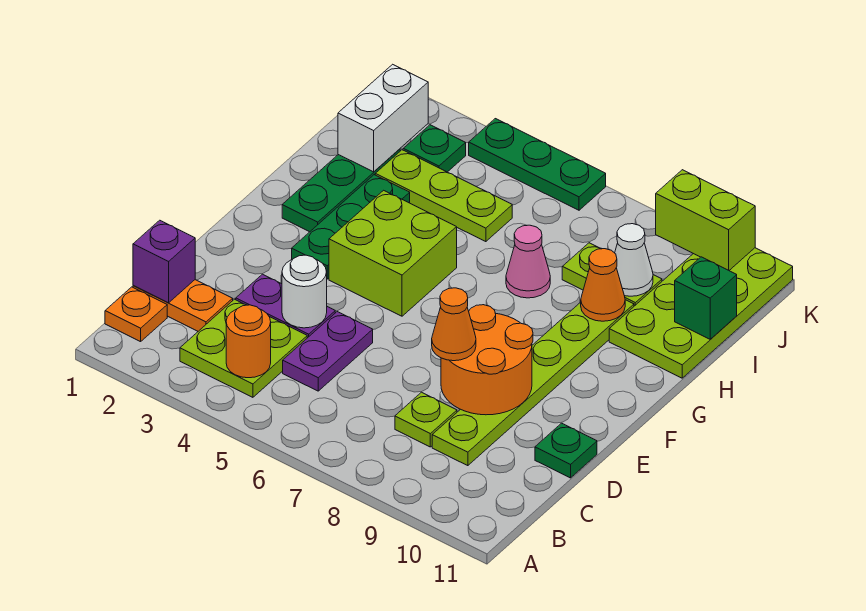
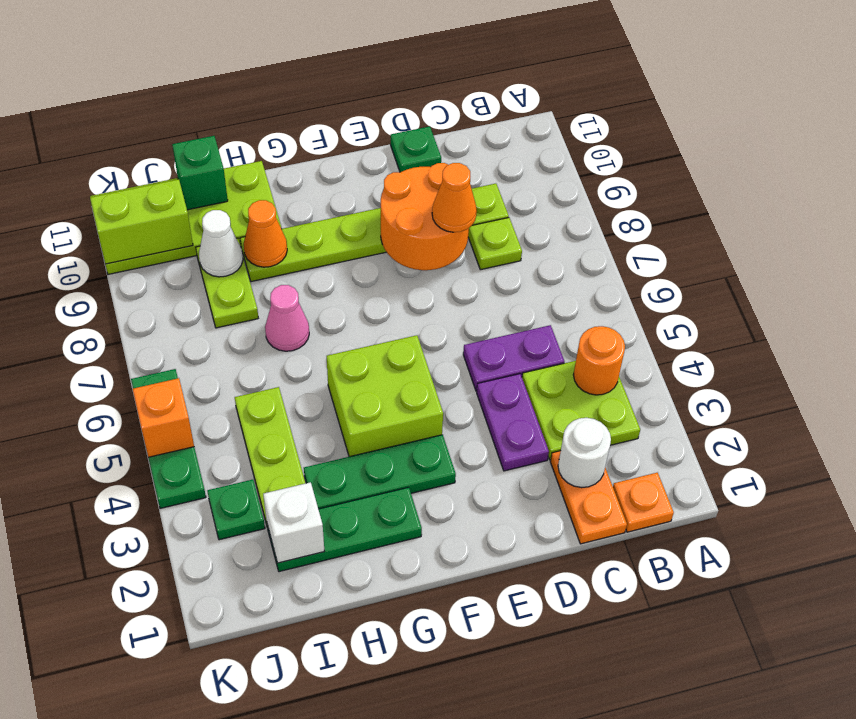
purple 1x1 brick [133,220,195,303] -> none
white 1x1 round brick [282,255,327,328] -> white 1x1 round brick moved to [558,418,611,488]
white 1x2 brick [338,64,428,172] -> white 1x1 brick [263,482,324,563]
none -> orange 1x1 brick [133,378,194,457]
lime 1x2 brick [656,170,755,270] -> lime 1x2 brick turned to [90,179,193,264]

